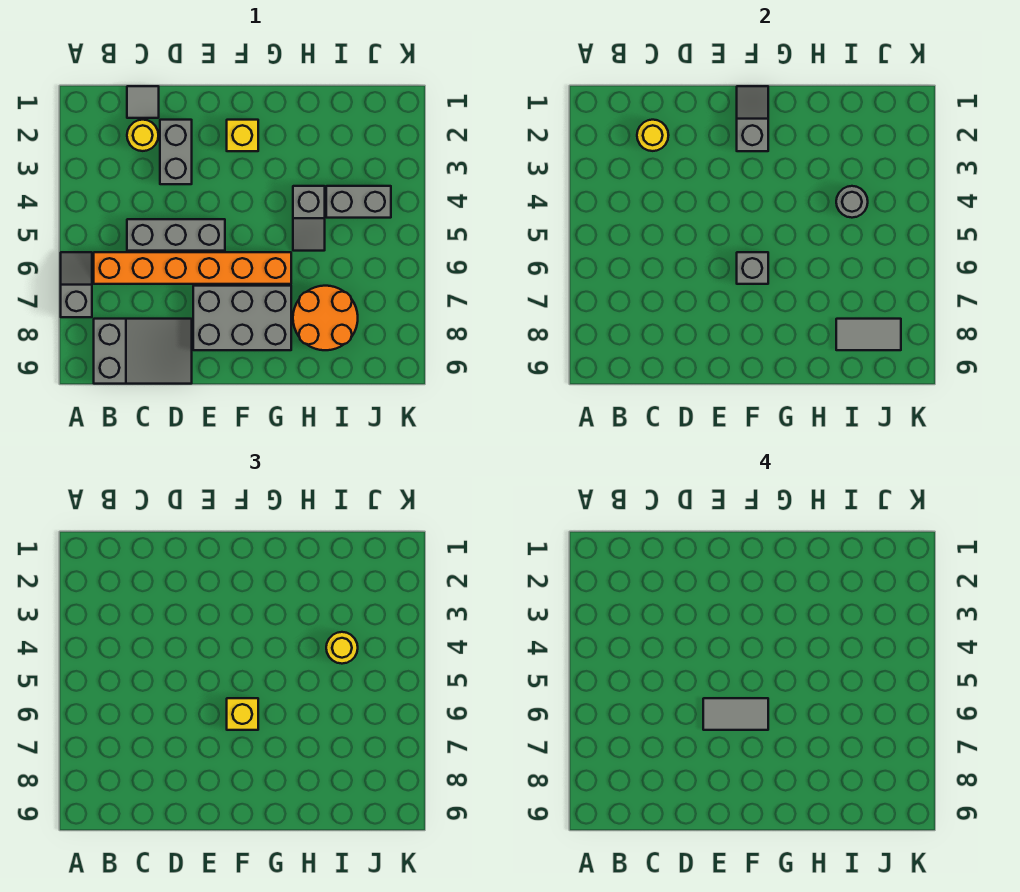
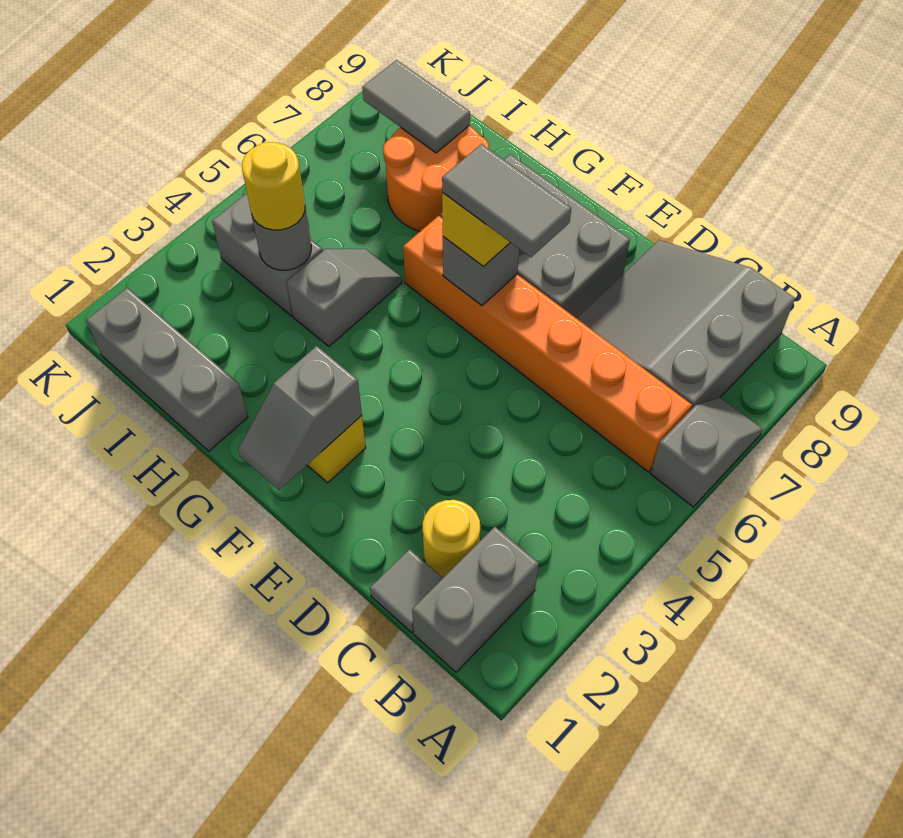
grey 1x2 slope [61,252,92,317] -> grey 1x2 slope turned to [651,398,763,507]
grey 2x3 slope [94,319,192,384] -> grey 3x3 slope [577,240,795,409]
yellow 1x1 round brick [637,120,669,151] -> none
grey 1x3 brick [127,219,225,251] -> grey 1x3 brick moved to [87,288,248,451]
grey 1x2 brick [160,120,192,184] -> grey 1x2 brick moved to [412,527,539,672]

